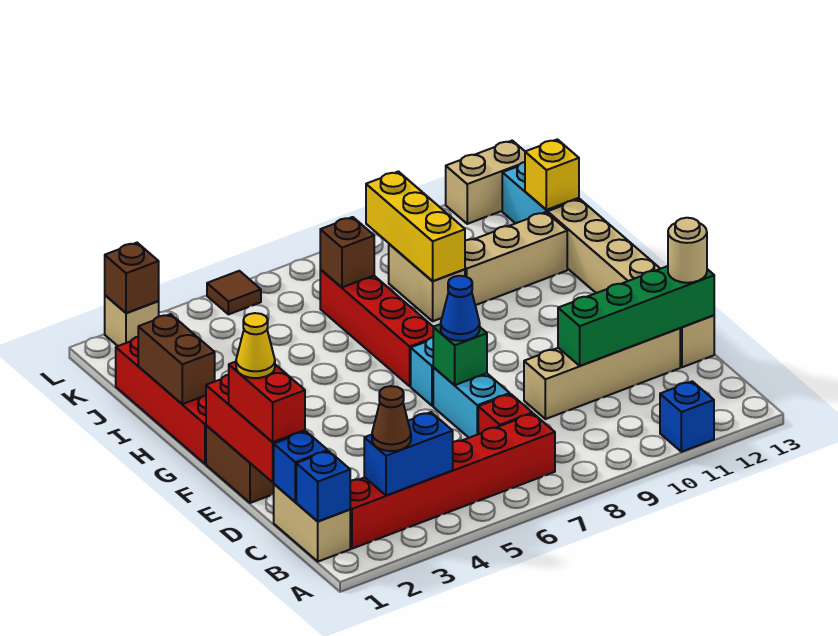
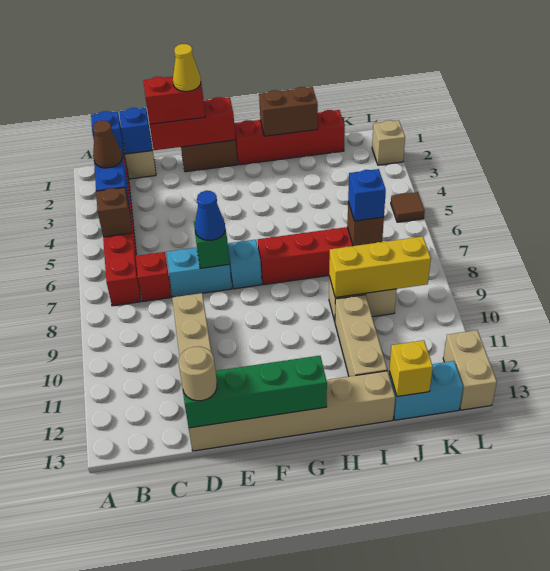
blue 1x1 brick [660,381,714,452] -> blue 1x1 brick moved to [348,169,386,221]
green 1x4 brick [558,266,714,366] -> green 1x4 brick turned to [183,356,327,428]
brown 1x1 brick [105,243,159,313] -> brown 1x1 brick moved to [96,187,132,237]

